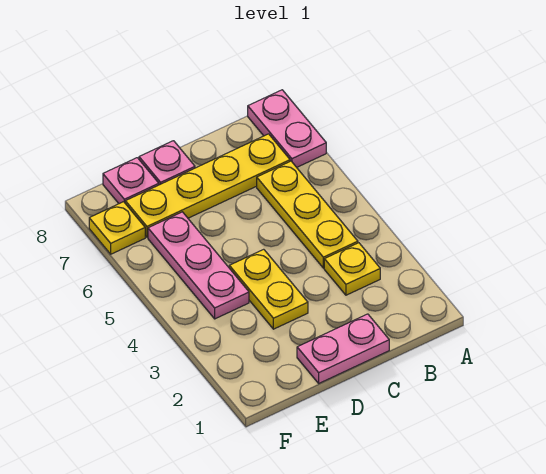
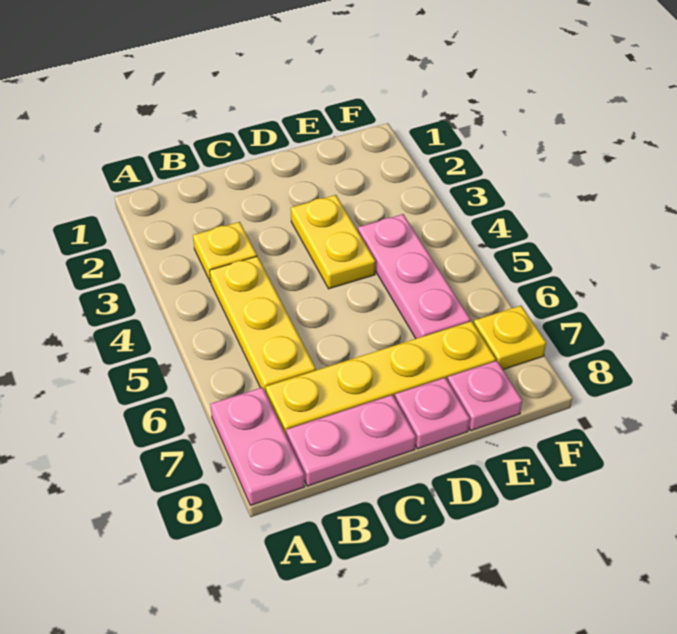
pink 1x2 plate [297,314,389,383] -> pink 1x2 plate moved to [286,395,416,486]

